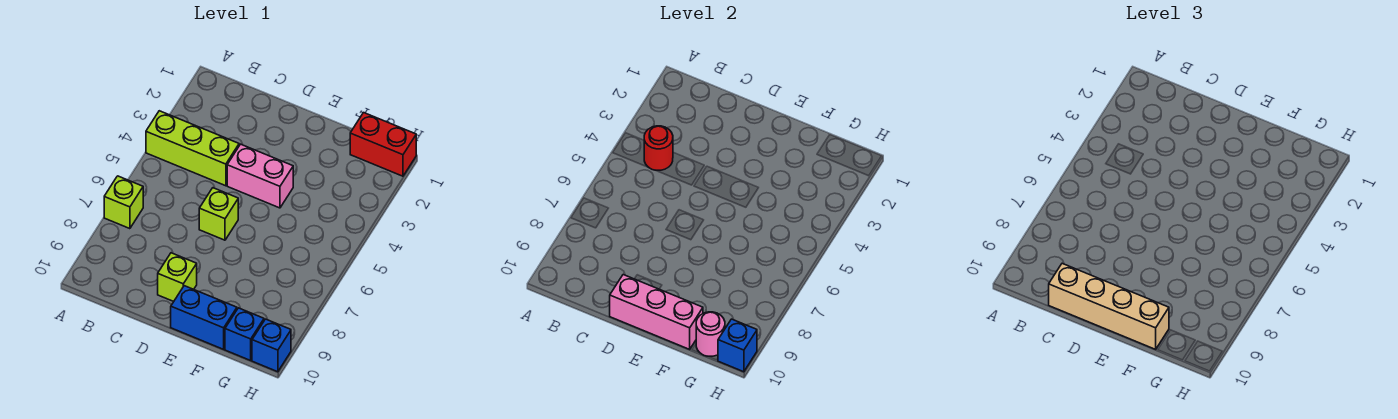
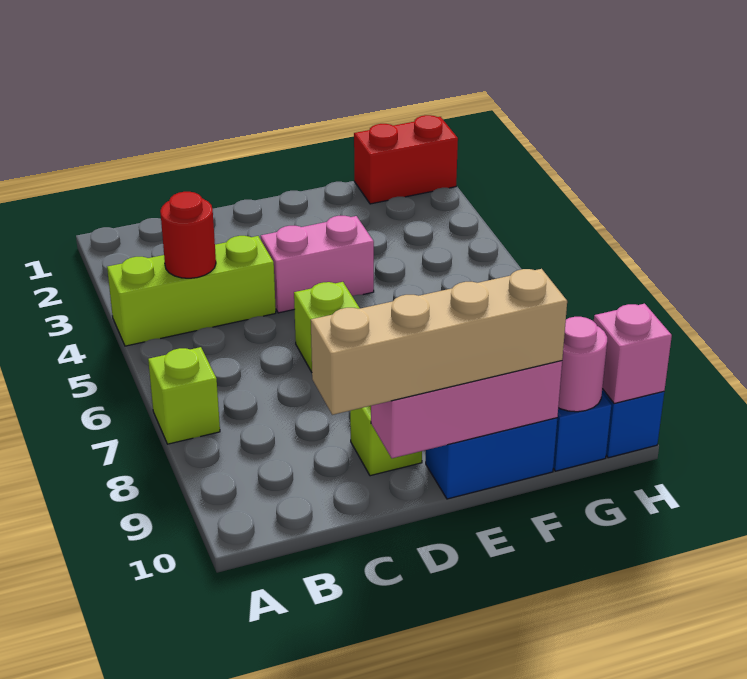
blue 1x1 brick [718,319,757,372] -> pink 1x1 brick [594,304,672,404]

